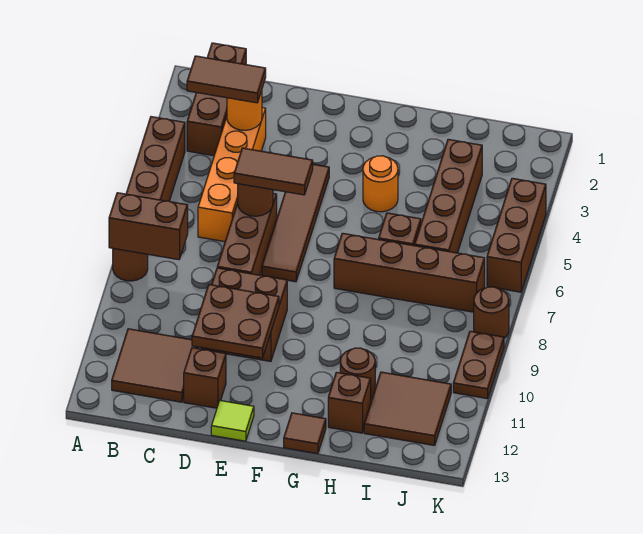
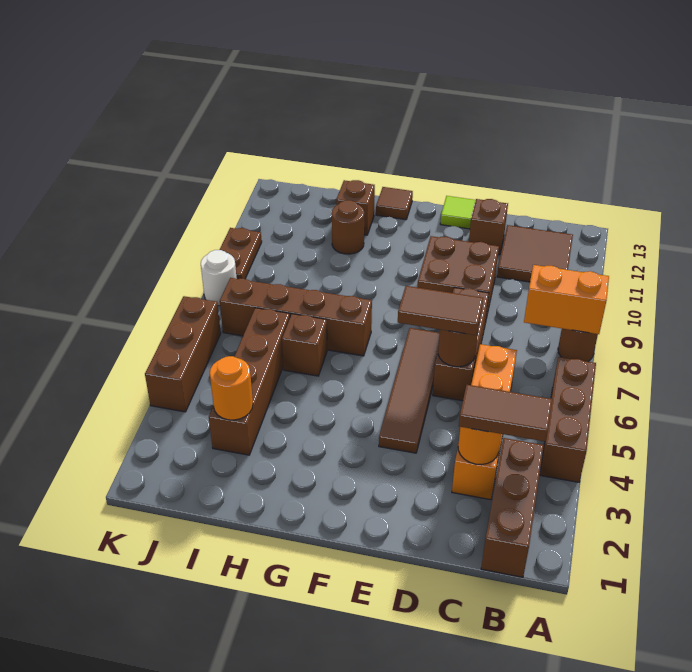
brown 1x2 brick [109,193,188,260] -> orange 1x2 brick [524,265,609,334]
brown 2x2 plate [192,285,279,358] -> none
orange 1x1 round brick [363,156,398,212] -> orange 1x1 round brick moved to [210,356,253,420]
brown 2x2 tile [364,372,451,446] -> none
brown 1x1 round brick [474,287,509,338] -> white 1x1 round brick [201,250,237,306]

